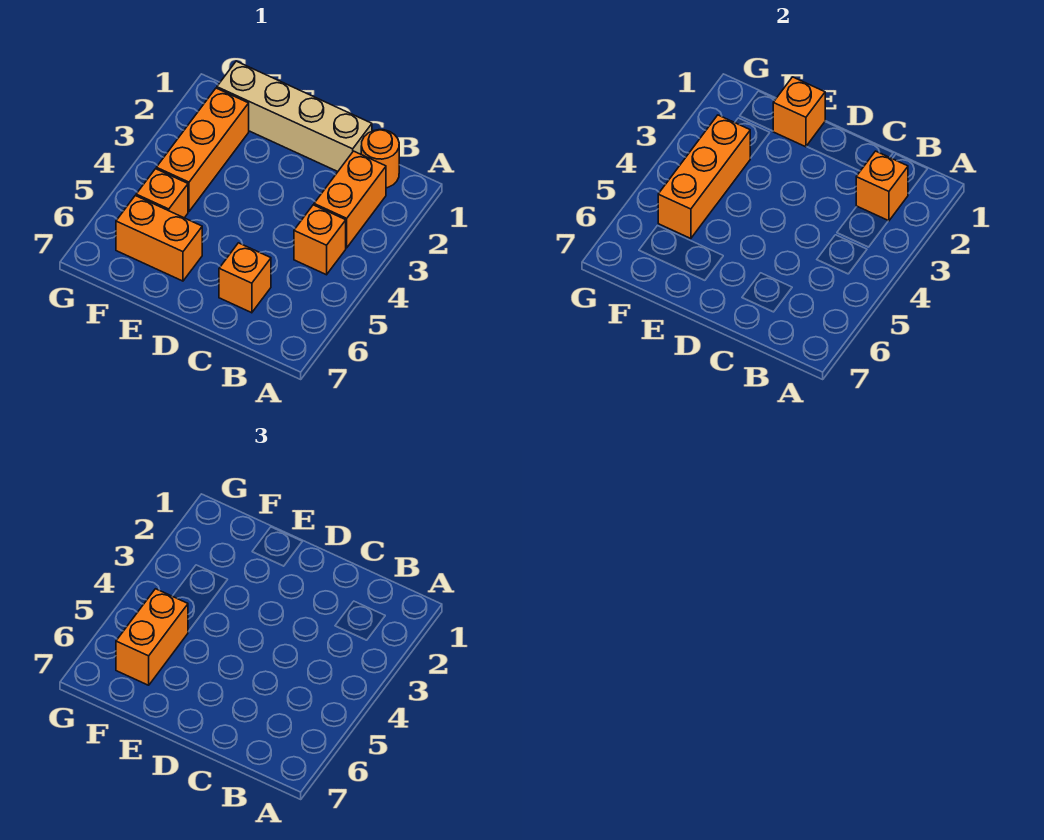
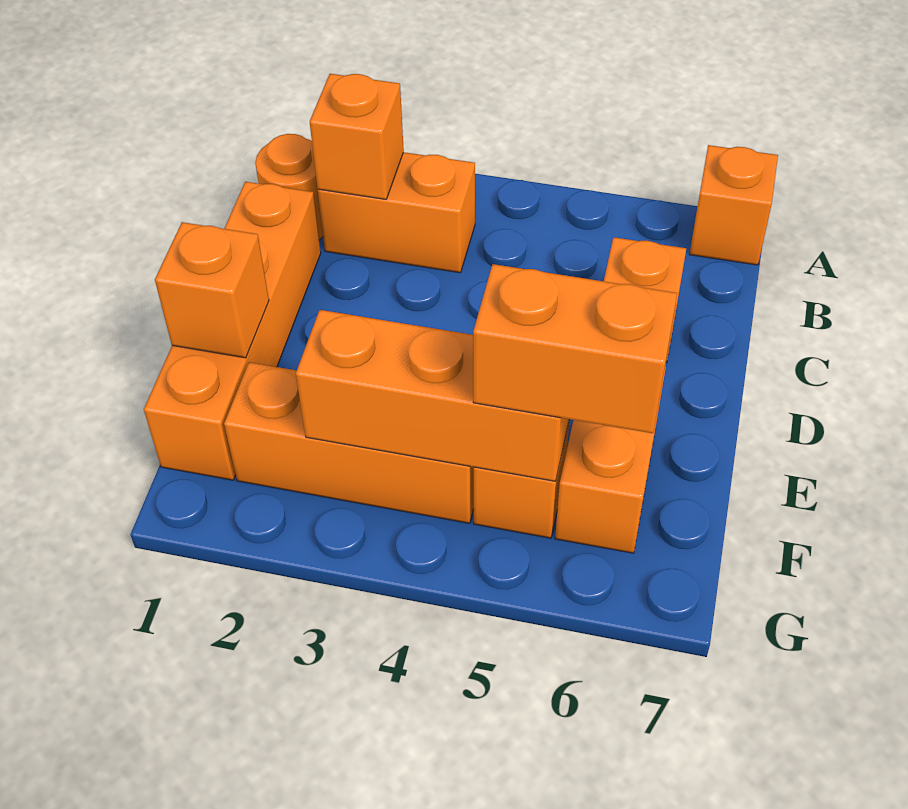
orange 1x1 brick [294,205,346,275] -> orange 1x1 brick moved to [690,145,778,265]
tan 1x4 brick [217,61,372,172] -> orange 1x4 brick [144,182,321,480]

